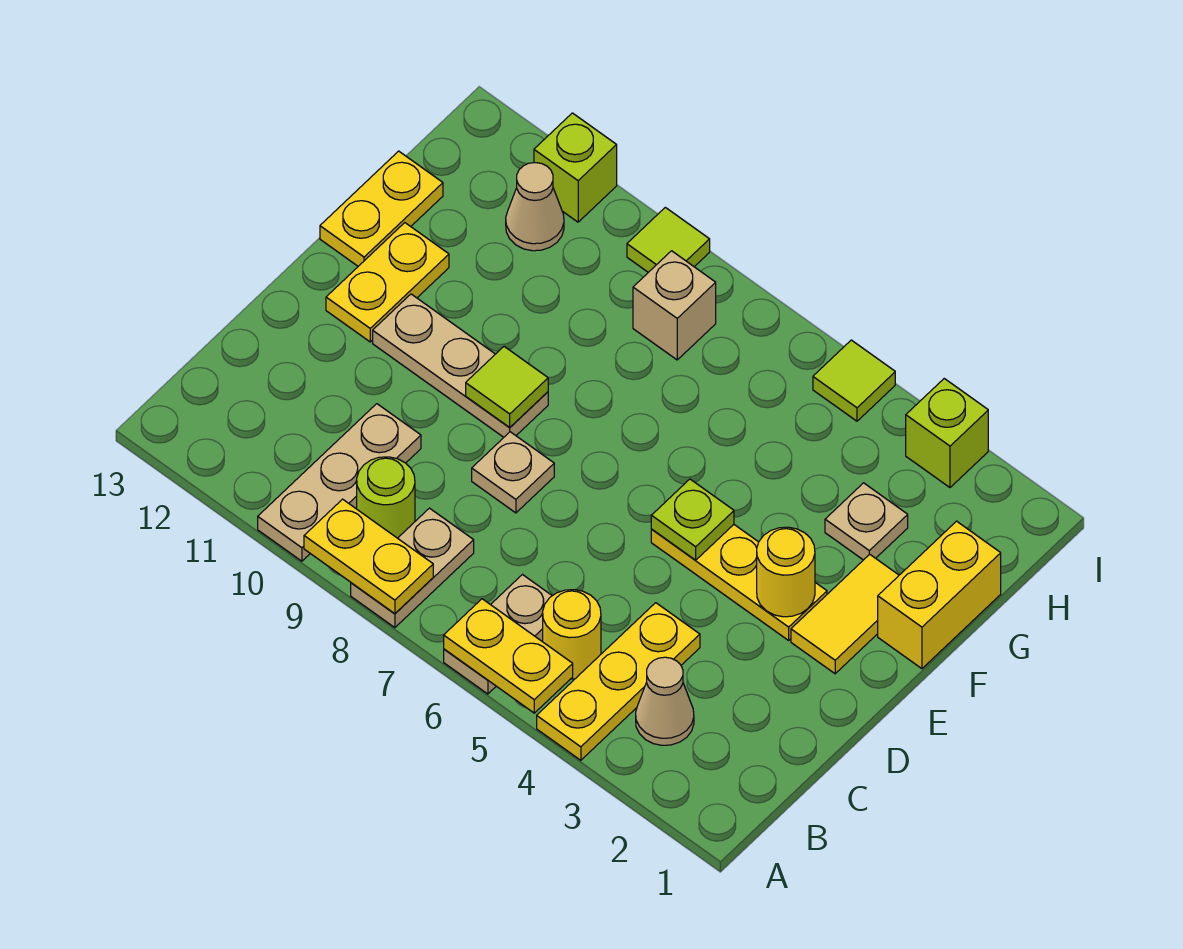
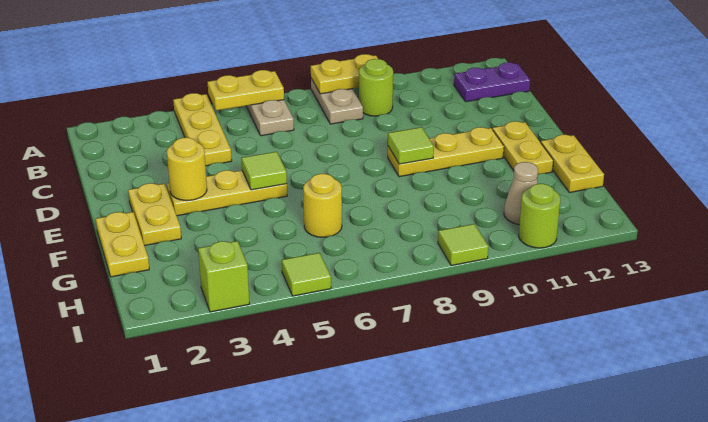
tan 1x3 plate [258,404,421,561] -> none
tan 1x1 cone [636,657,694,745] -> none
yellow 1x1 round brick [543,590,601,679] -> yellow 1x1 round brick moved to [303,174,342,237]
none -> purple 1x2 plate [454,62,530,102]
tan 1x1 plate [472,432,554,513] -> none
yellow 1x2 tile [791,554,899,674] -> yellow 1x2 plate [128,183,181,246]
lime 1x1 plate [651,479,734,560] -> lime 1x1 tile [241,152,287,190]
tan 1x3 plate [373,294,548,437] -> yellow 1x3 plate [388,127,504,177]
yellow 1x2 brick [878,521,1001,669] -> yellow 1x2 plate [96,212,149,277]
tan 1x1 plate [825,483,908,560] -> none
tan 1x1 brick [633,251,716,360] -> none
lime 1x1 brick [534,113,617,222] -> lime 1x1 round brick [519,184,561,248]

